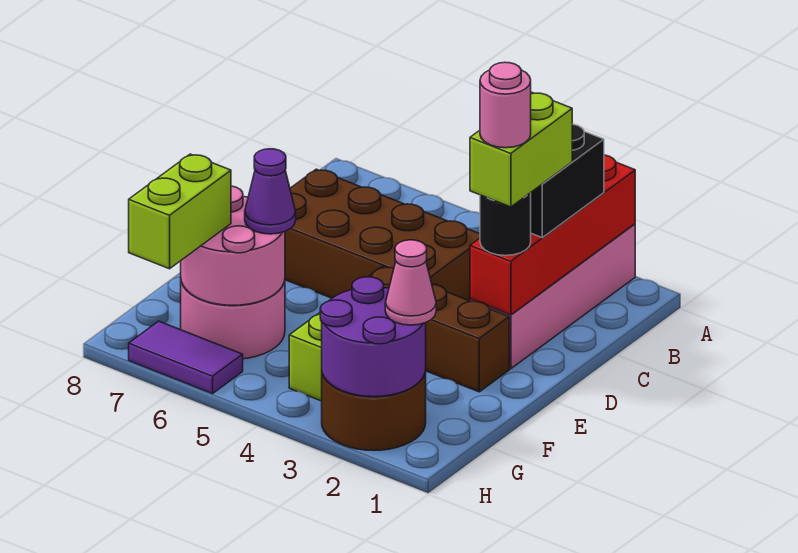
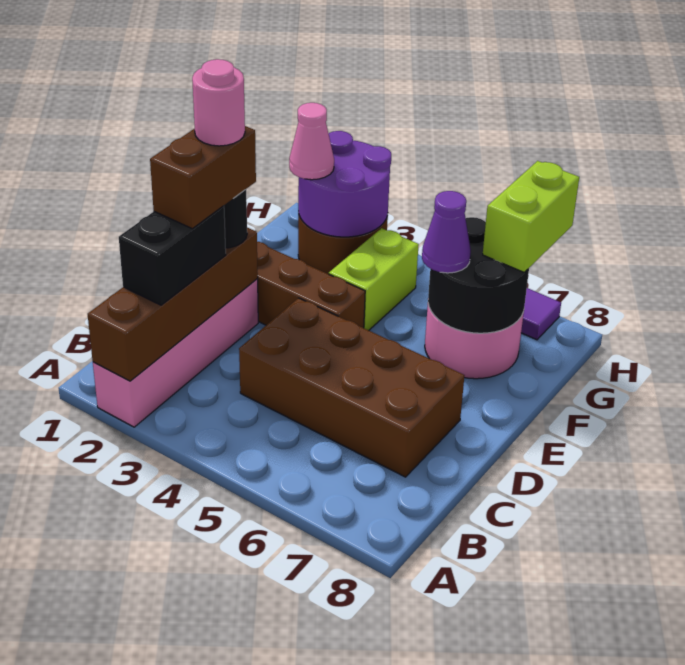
red 1x4 brick [470,155,635,315] -> brown 1x4 brick [88,228,258,381]
lime 1x2 brick [470,92,572,207] -> brown 1x2 brick [150,126,256,229]
pink 2x2 round brick [181,186,285,305] -> black 2x2 round brick [428,217,529,333]

